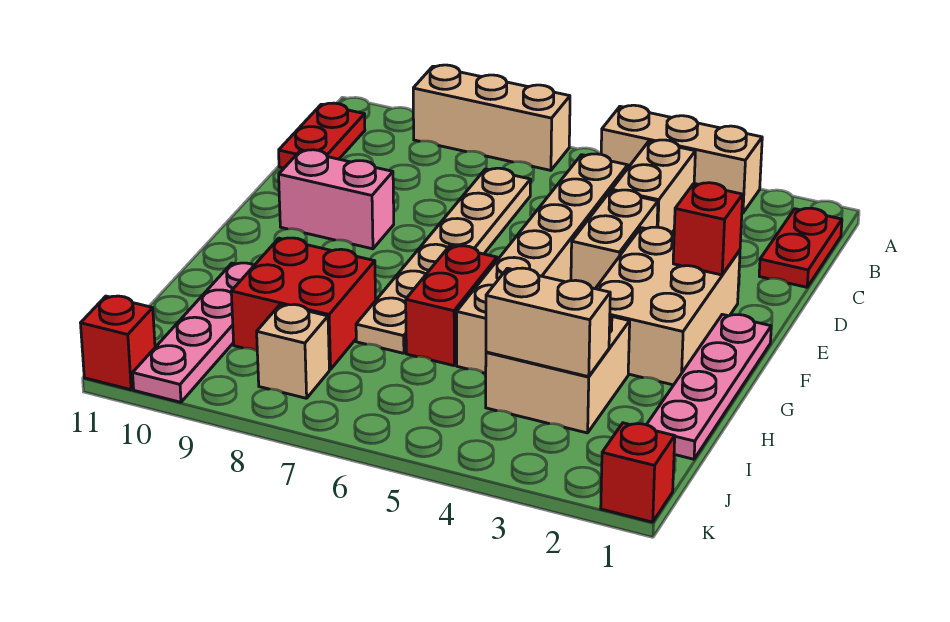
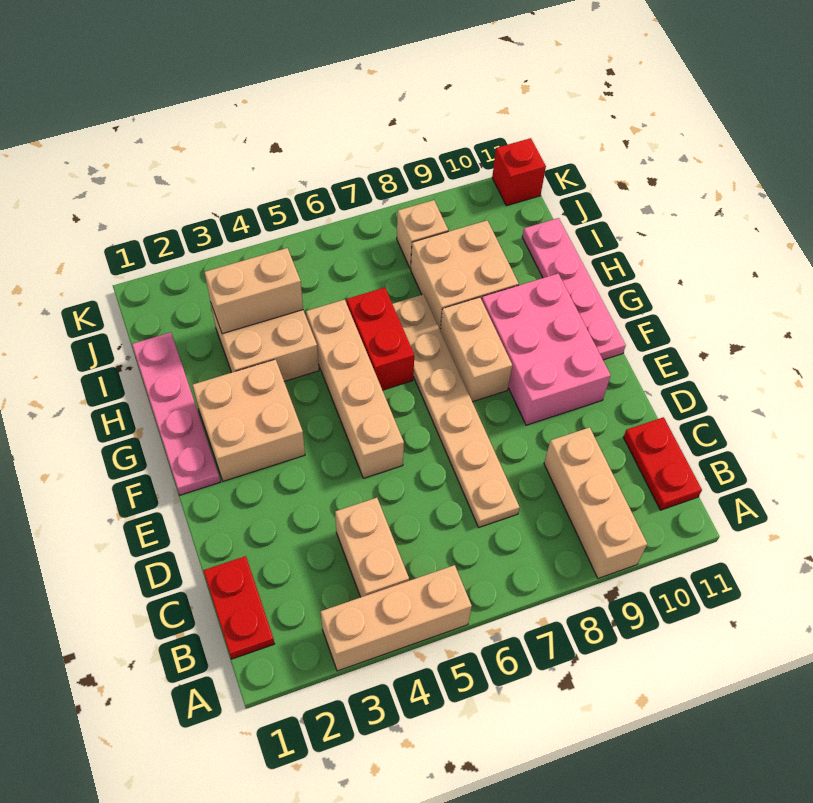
tan 1x3 brick [413,65,570,170] -> tan 1x3 brick turned to [544,427,647,578]
tan 1x6 brick [457,154,628,373] -> tan 1x4 brick [306,300,404,478]
tan 1x2 brick [571,190,658,289] -> tan 1x2 brick moved to [440,297,512,402]
tan 2x3 brick [596,227,740,385] -> tan 2x2 brick [193,359,305,481]
red 1x1 brick [673,183,743,275] -> none
pink 1x2 brick [279,150,394,249] -> pink 2x3 brick [482,274,611,425]
red 2x2 brick [231,238,376,370] -> tan 2x2 brick [411,220,519,329]
pink 1x4 plate [133,263,254,402] -> pink 1x4 plate moved to [522,218,626,360]
red 1x1 brick [601,423,675,522] -> none

